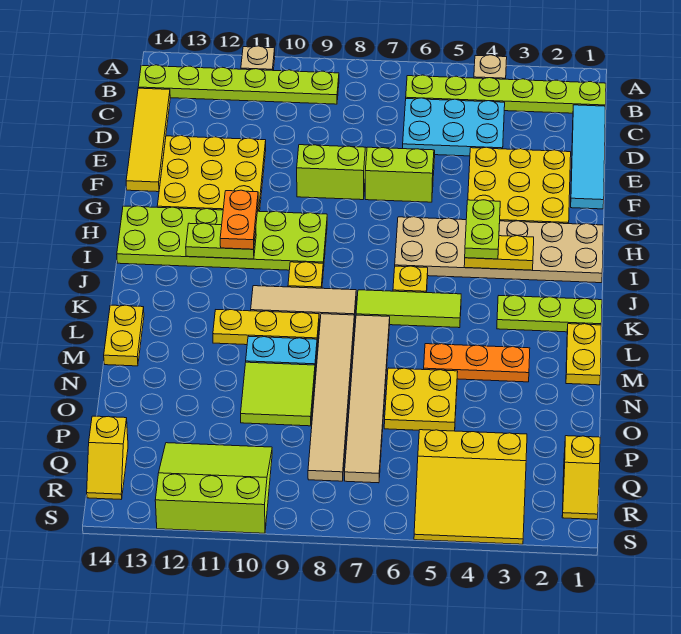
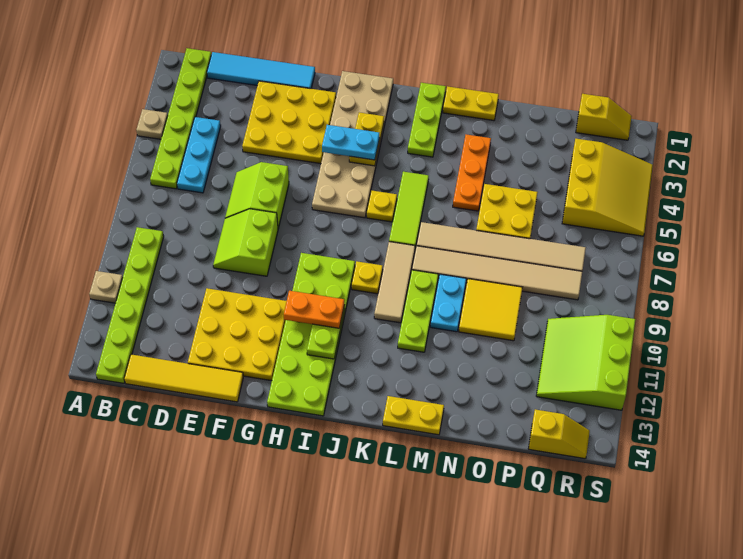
cyan 2x3 plate [403,98,505,156] -> cyan 1x3 plate [177,117,221,193]
lime 1x2 plate [465,200,500,259] -> cyan 1x2 plate [322,125,379,160]
yellow 1x3 plate [213,310,319,345] -> lime 1x3 plate [398,270,438,352]
lime 2x2 tile [241,362,315,426] -> yellow 2x2 tile [459,279,522,341]

